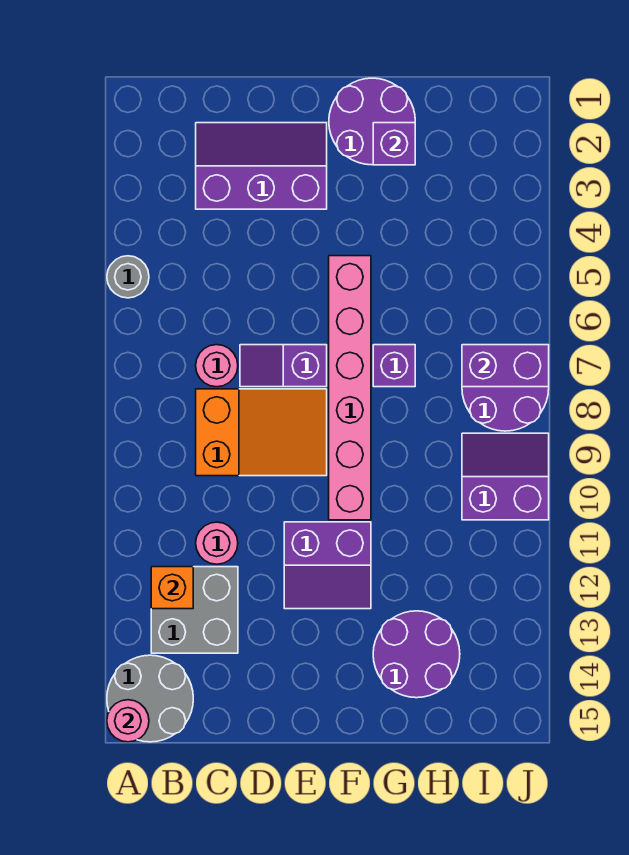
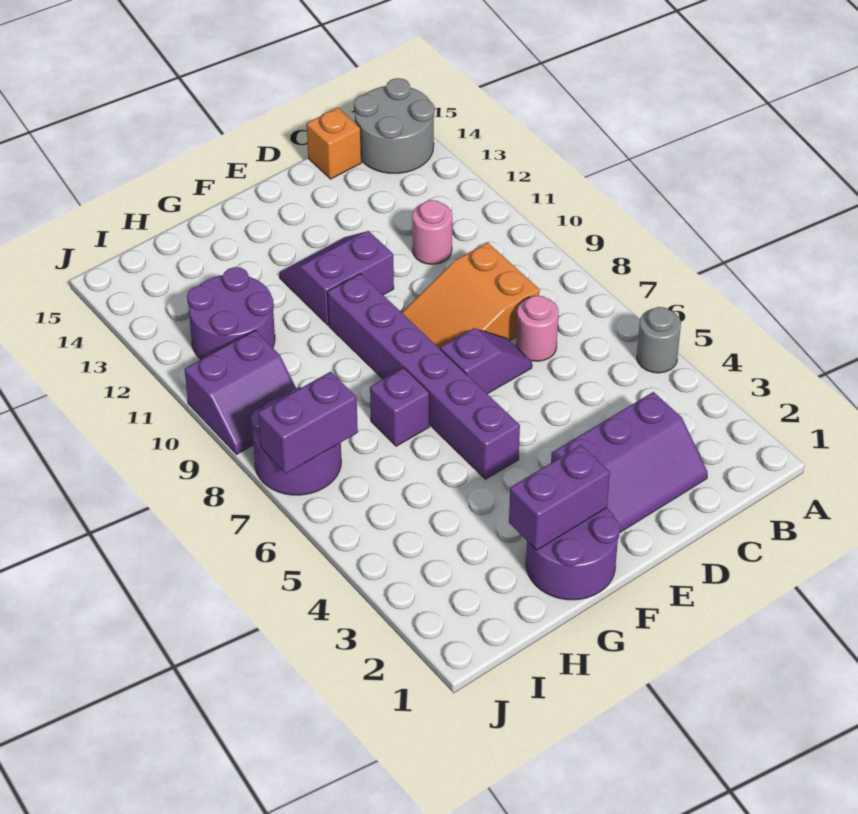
pink 1x1 round brick [107,700,149,742] -> none
grey 2x2 brick [151,567,238,653] -> none
orange 1x1 brick [151,567,193,609] -> orange 1x1 brick moved to [307,107,361,179]
pink 1x6 brick [329,256,371,520] -> purple 1x6 brick [328,274,520,479]
purple 1x1 brick [373,123,415,165] -> purple 1x2 brick [509,445,610,550]
purple 2x2 round brick [373,611,460,698] -> purple 2x2 round brick moved to [187,267,275,359]

